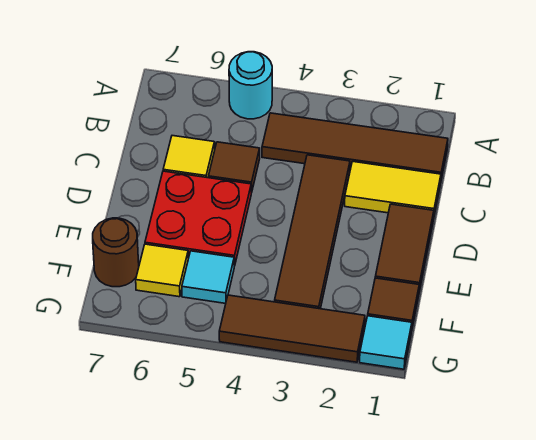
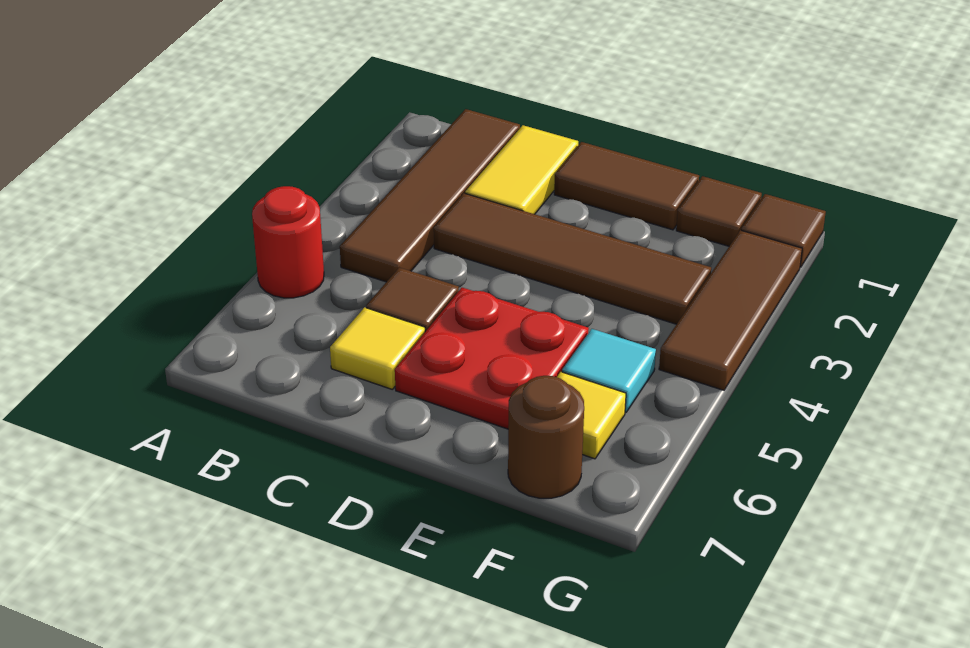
cyan 1x1 round brick [229,52,272,119] -> red 1x1 round brick [252,186,324,298]
cyan 1x1 tile [360,316,412,369] -> brown 1x1 tile [741,194,826,268]

